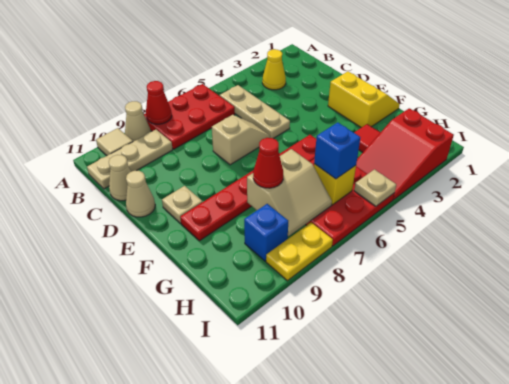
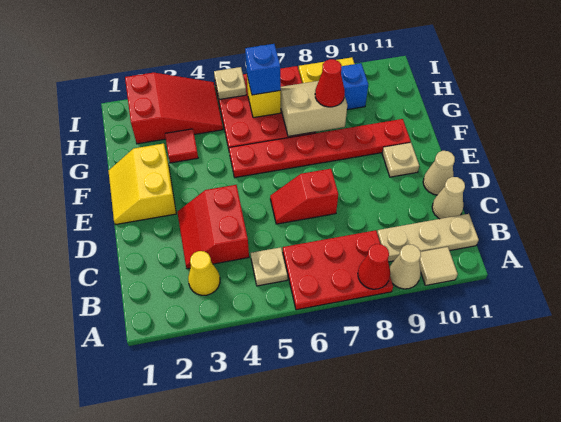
tan 1x3 plate [220,85,290,138] -> tan 1x1 plate [251,247,288,286]
none -> red 2x2 slope [177,185,249,269]
tan 1x2 slope [212,115,270,165] -> red 1x2 slope [270,169,338,224]

